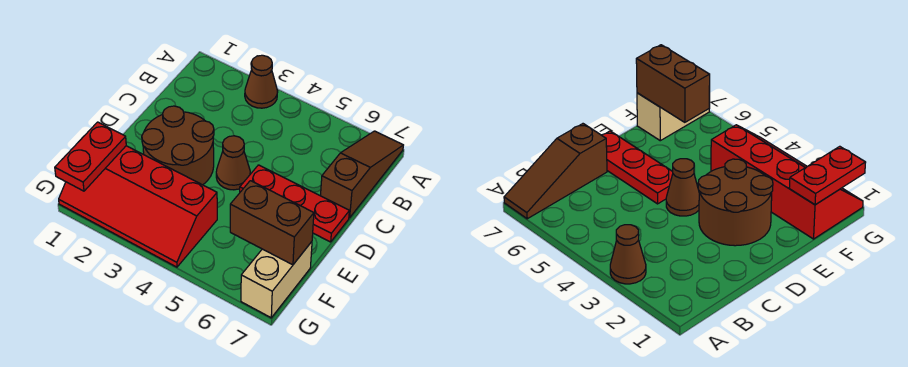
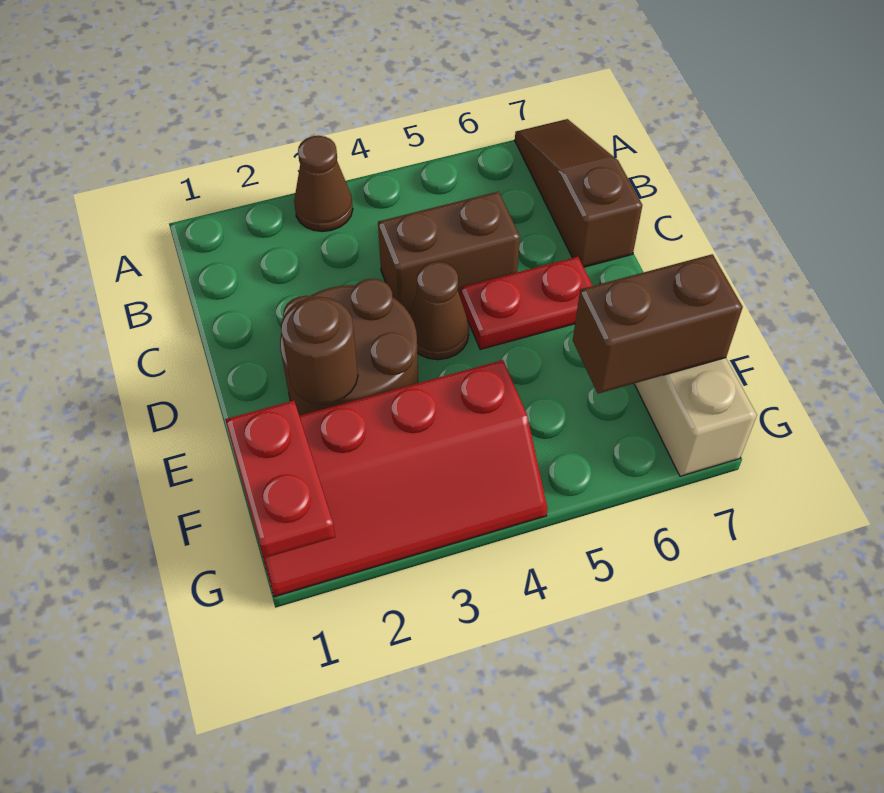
none -> brown 1x2 brick [378,191,520,313]
red 1x3 plate [240,165,349,242] -> red 1x2 plate [460,257,593,349]
none -> brown 1x1 round brick [281,297,358,404]

